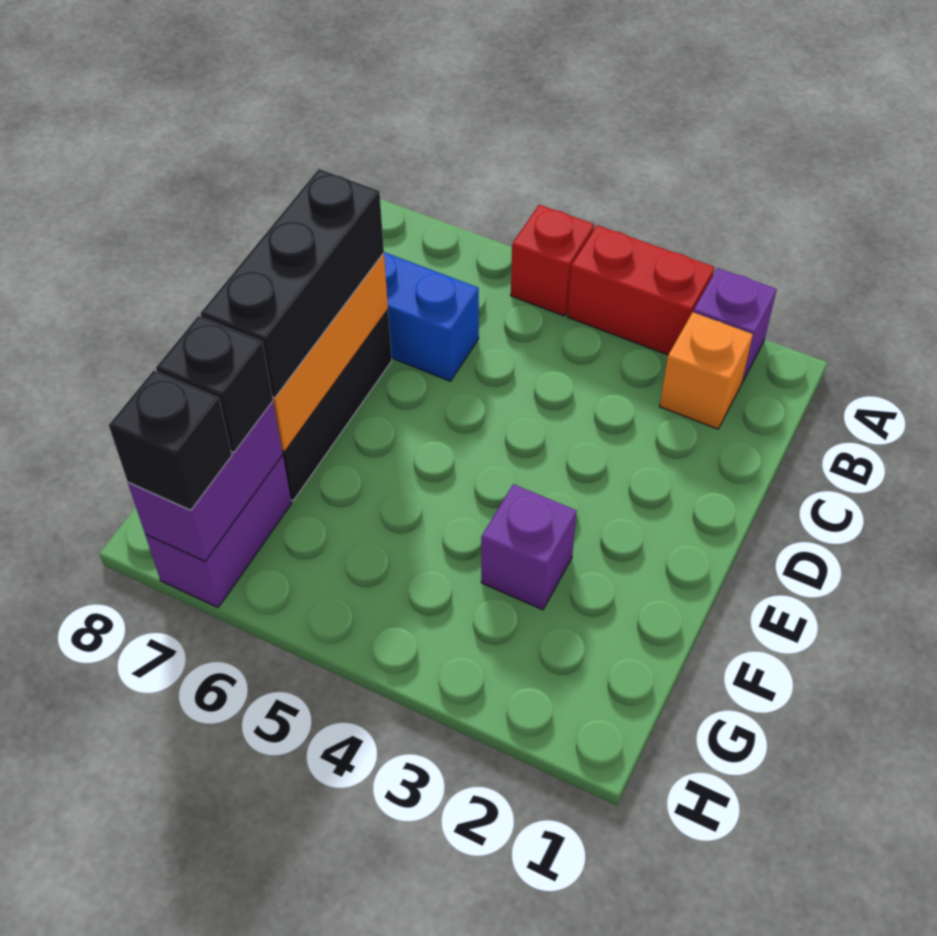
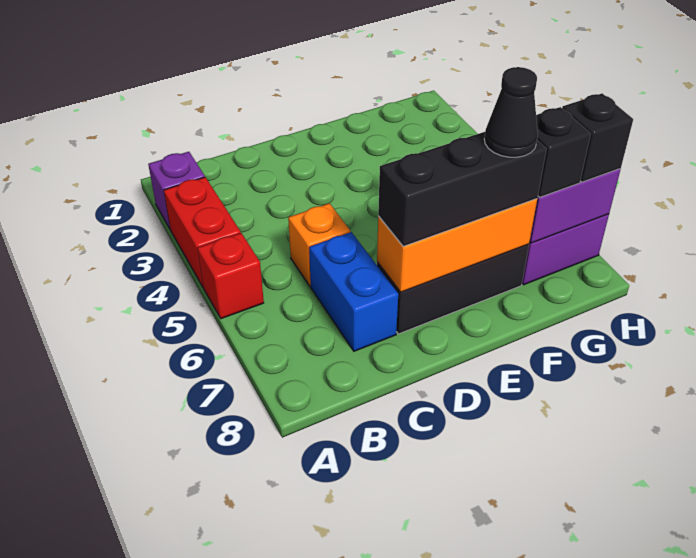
orange 1x1 brick [660,312,753,429] -> orange 1x1 brick moved to [288,203,350,286]
purple 1x1 brick [481,484,577,610] -> none
none -> black 1x1 cone [484,67,538,157]

